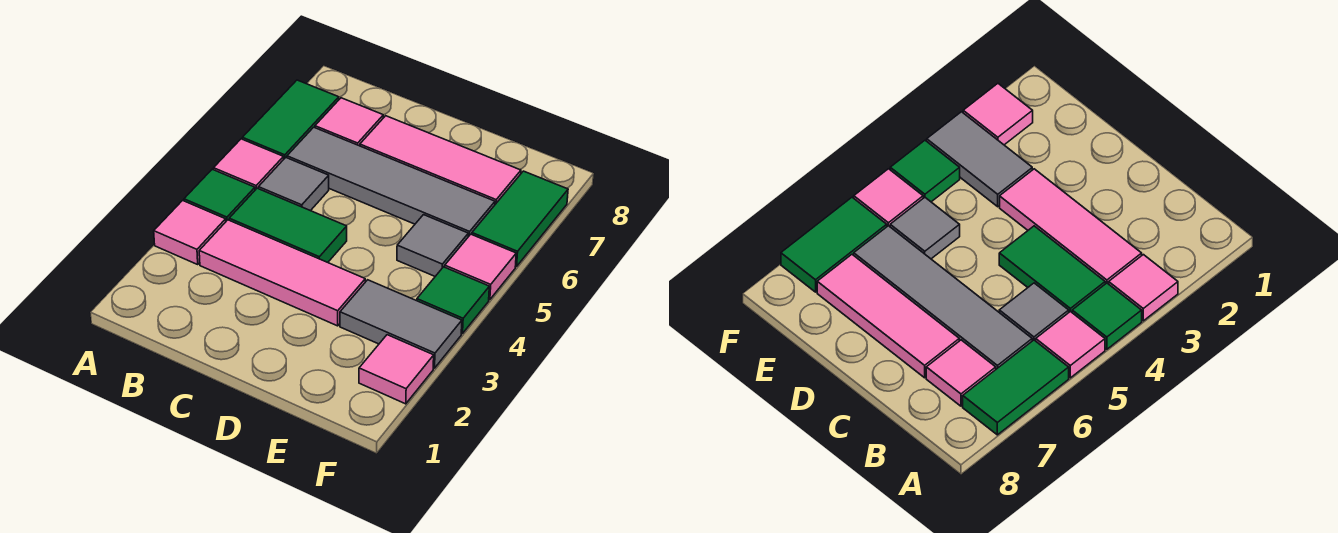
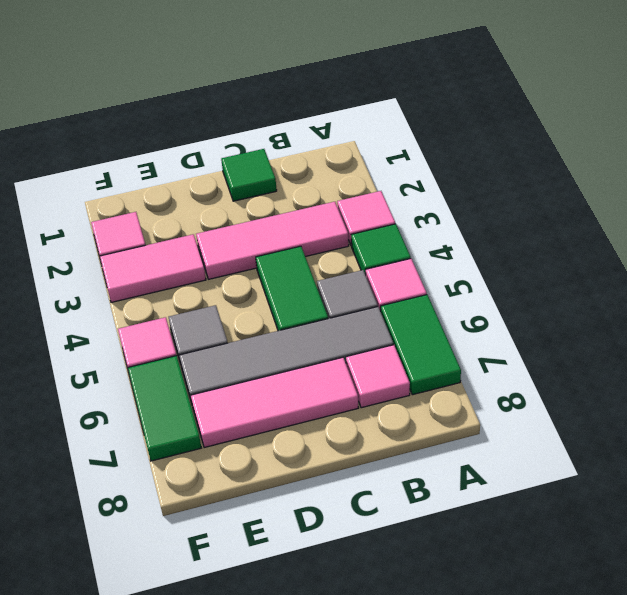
green 1x2 tile [229,188,347,262] -> green 1x2 tile turned to [256,246,328,331]
grey 1x2 tile [340,280,462,368] -> pink 1x2 tile [100,234,206,303]
green 1x1 tile [417,267,489,334] -> green 1x1 tile moved to [221,149,277,201]

